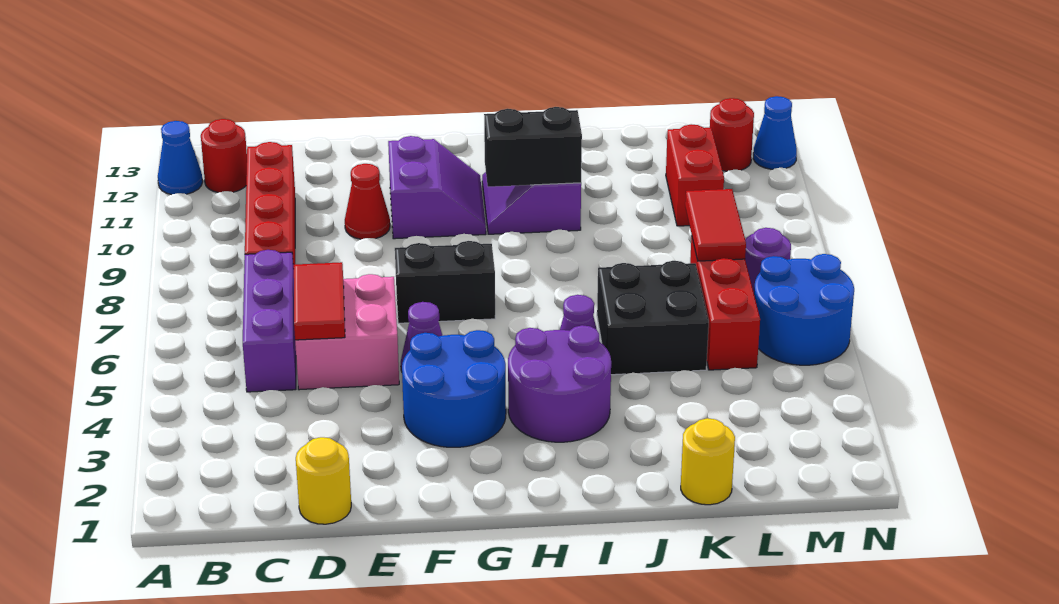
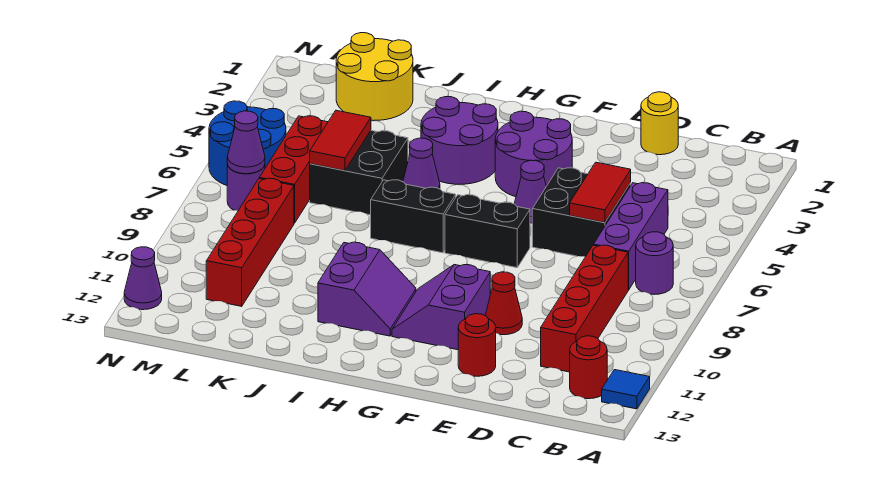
blue 1x1 cone [158,121,203,195] -> blue 1x1 tile [602,370,650,409]
none -> purple 1x1 round brick [636,232,673,295]
pink 2x2 brick [295,274,399,390] -> black 2x2 brick [532,168,631,257]
blue 2x2 round brick [402,330,506,447] -> purple 2x2 round brick [495,111,572,197]
black 1x2 brick [484,107,582,187] -> black 1x2 brick moved to [371,180,456,253]
yellow 1x1 round brick [681,418,735,505] -> yellow 2x2 round brick [336,33,413,121]
red 1x2 tile [685,189,746,261] -> red 1x2 tile moved to [310,110,371,171]
red 1x2 brick [666,124,724,226] -> red 1x4 brick [206,178,294,306]
none -> purple 1x1 cone [227,111,265,174]
red 1x1 round brick [710,98,754,171] -> red 1x1 round brick moved to [458,314,496,376]
blue 1x1 cone [753,96,797,169] -> purple 1x1 cone [124,247,162,310]

